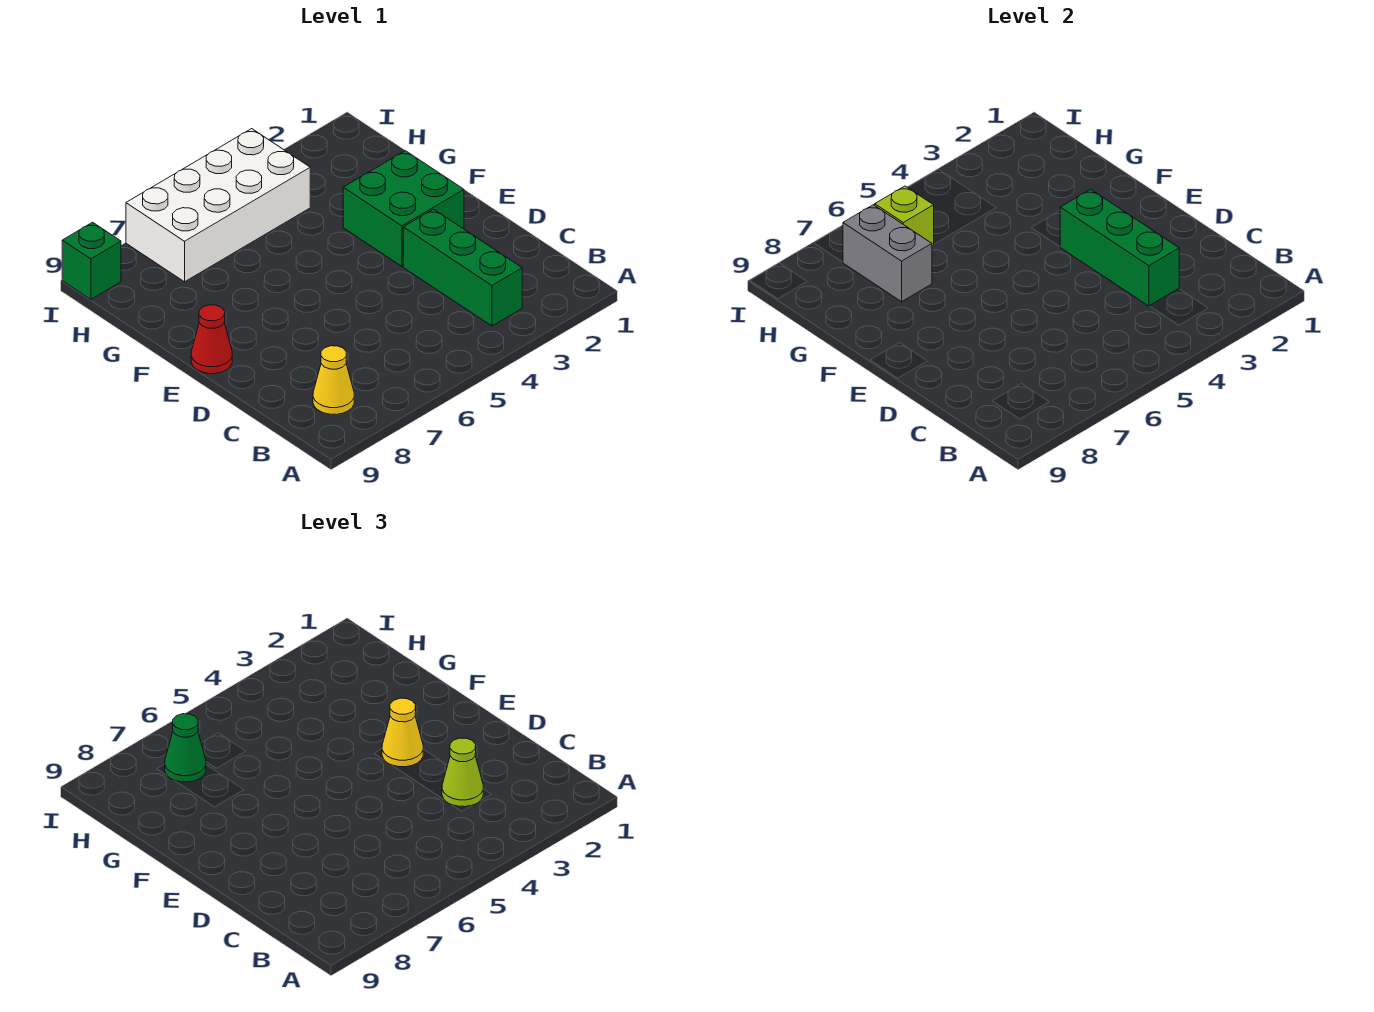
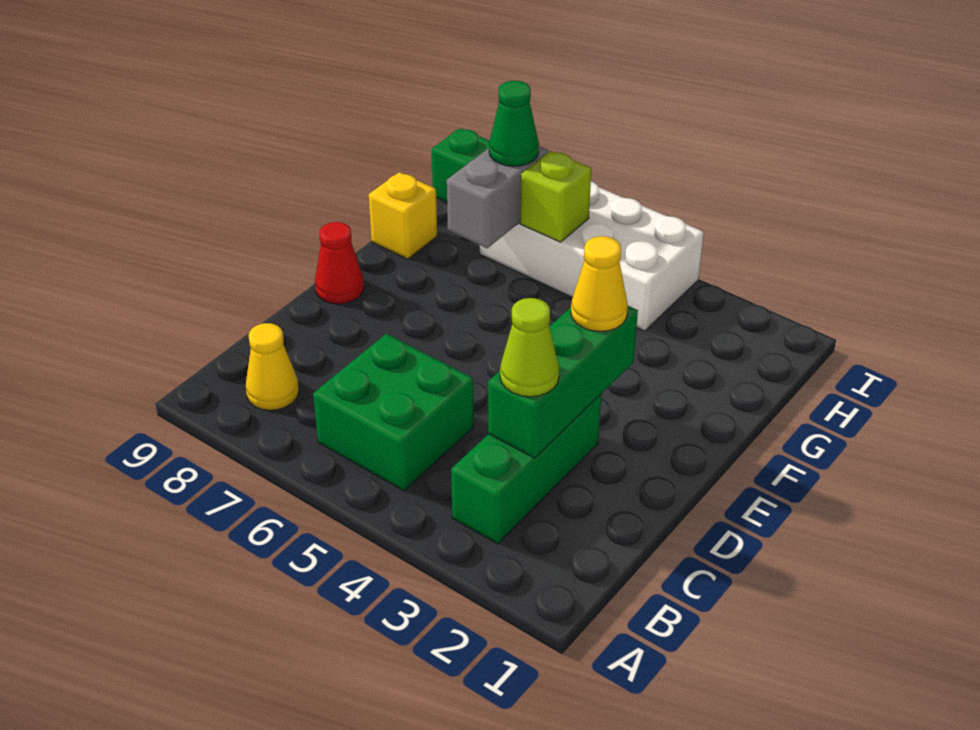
green 2x2 brick [343,151,464,266] -> green 2x2 brick moved to [313,334,474,491]
none -> yellow 1x1 brick [369,172,437,259]

